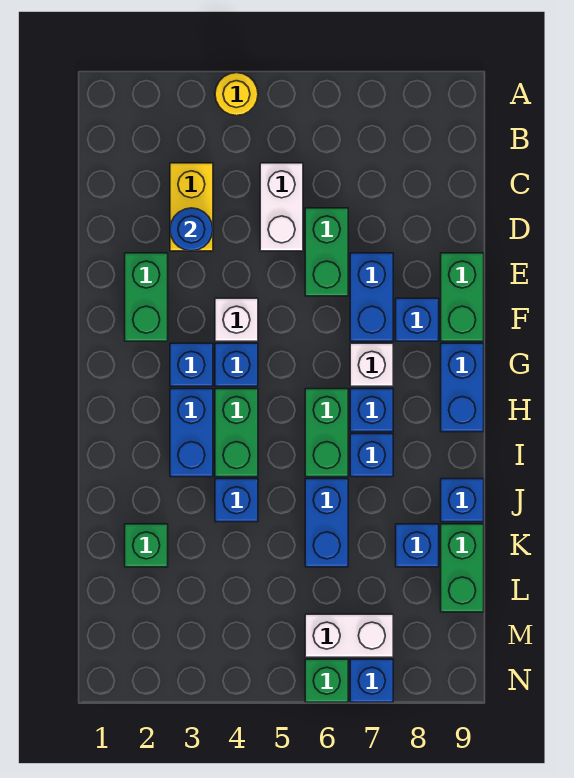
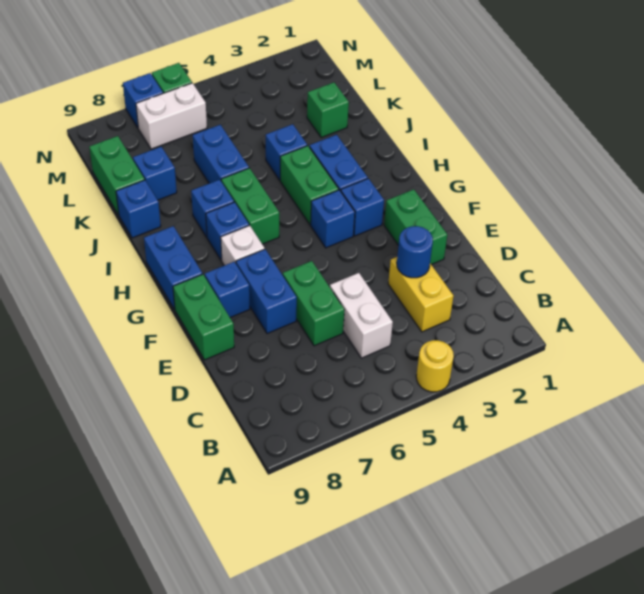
white 1x1 brick [215,298,258,341] -> none

